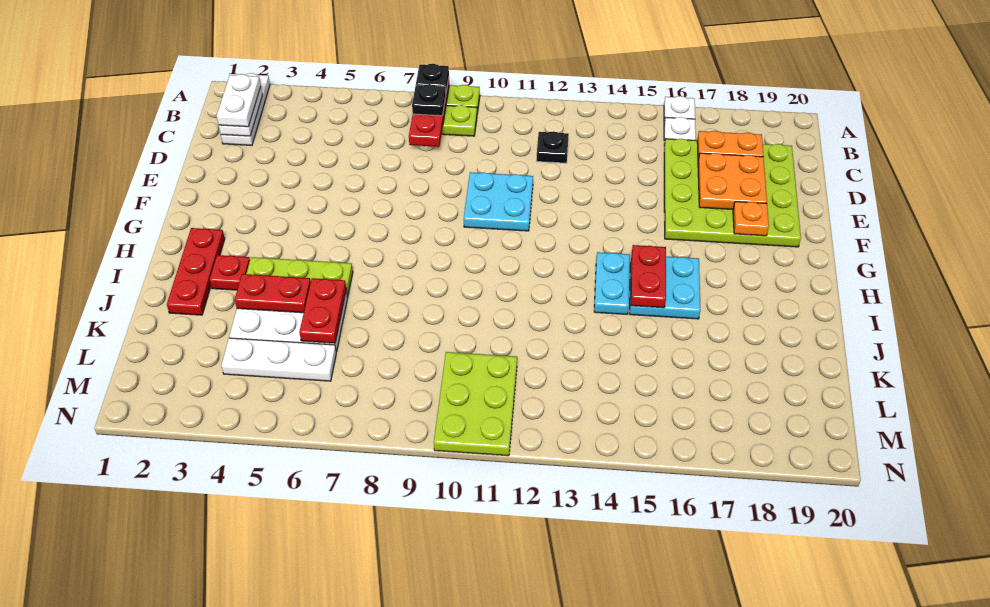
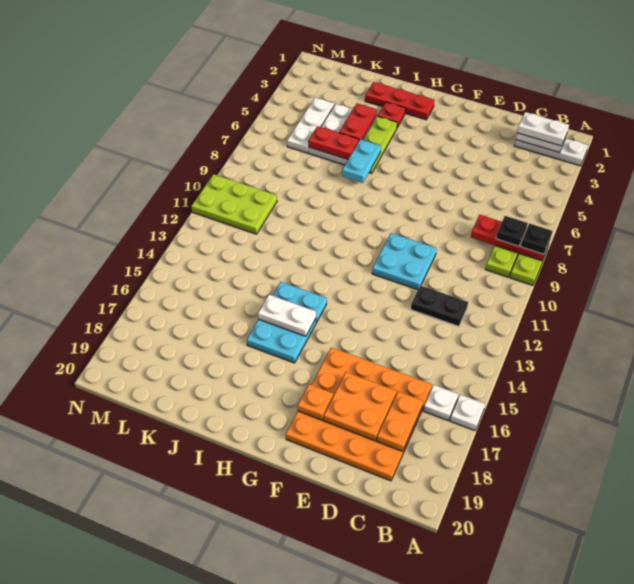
black 1x1 plate [537,131,569,163] -> black 1x2 plate [411,286,468,326]
lime 4x4 plate [664,138,801,247] -> orange 4x4 plate [286,347,432,481]
red 1x2 plate [631,245,666,308] -> white 1x2 plate [258,295,316,336]
none -> cyan 1x2 plate [342,139,381,183]

